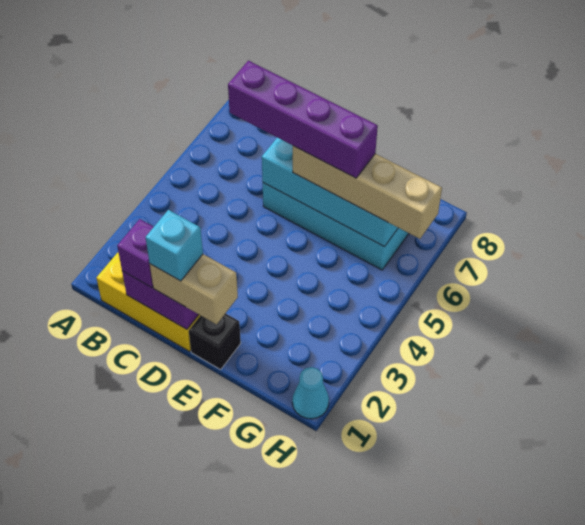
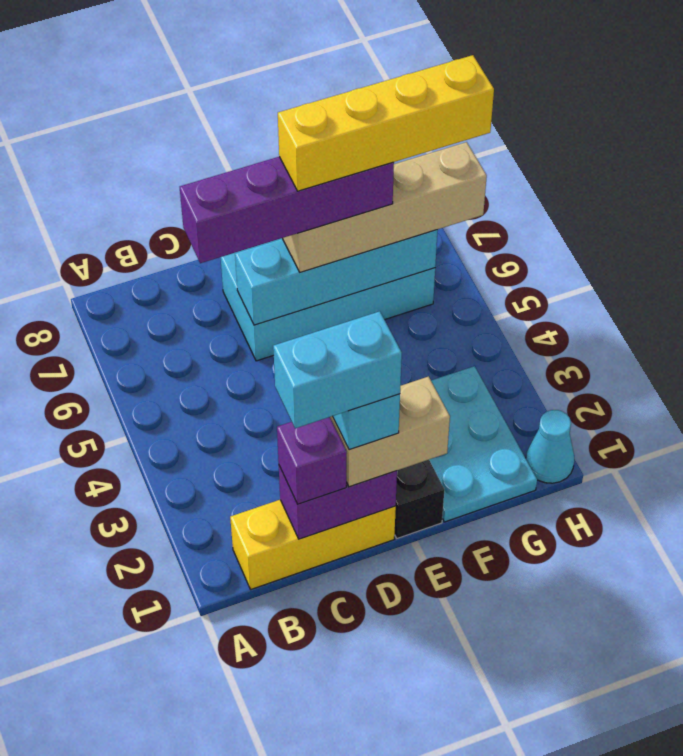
none -> cyan 1x2 brick [273,311,402,428]
none -> yellow 1x4 brick [278,55,494,191]
none -> cyan 2x3 plate [429,366,537,522]

